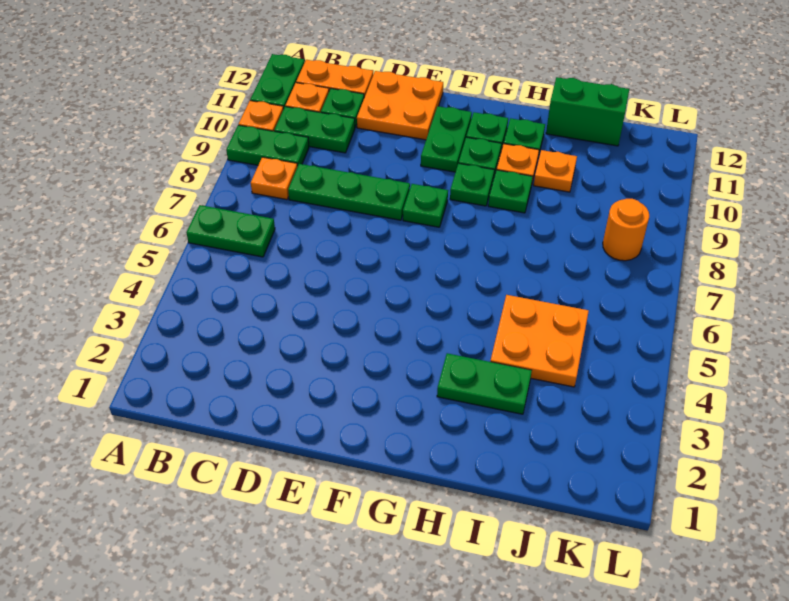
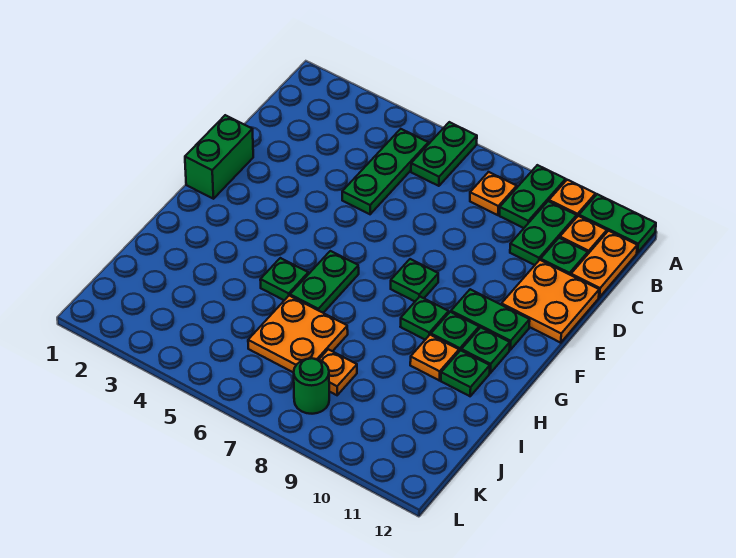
green 1x3 plate [288,164,410,220] -> green 1x3 plate moved to [342,129,428,214]
green 1x2 plate [437,353,532,414] -> green 1x2 plate moved to [290,251,359,313]
green 1x1 plate [488,170,533,213] -> green 1x1 plate moved to [260,258,308,300]
orange 2x2 plate [490,295,589,387] -> orange 2x2 plate moved to [248,296,348,373]
orange 1x1 plate [534,150,577,192] -> orange 1x1 plate moved to [319,349,357,395]
green 1x2 brick [546,77,629,146] -> green 1x2 brick moved to [185,115,253,199]
orange 1x1 round brick [603,199,649,261] -> green 1x1 round brick [294,358,329,414]

